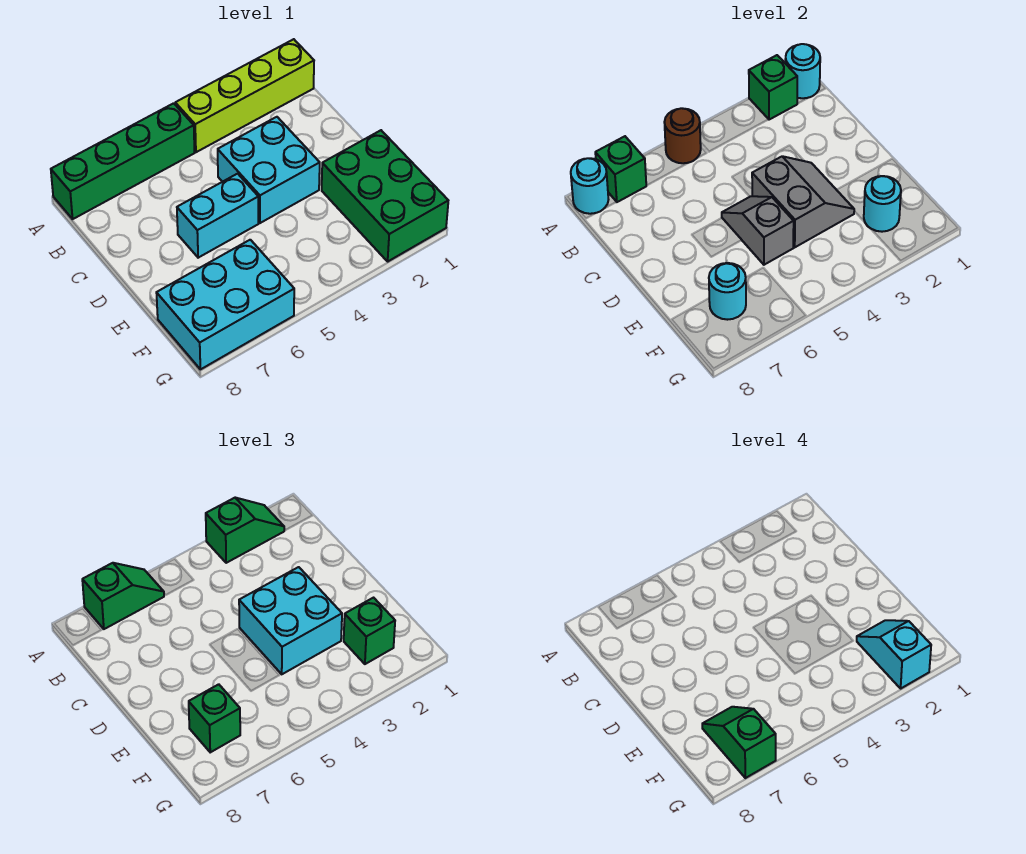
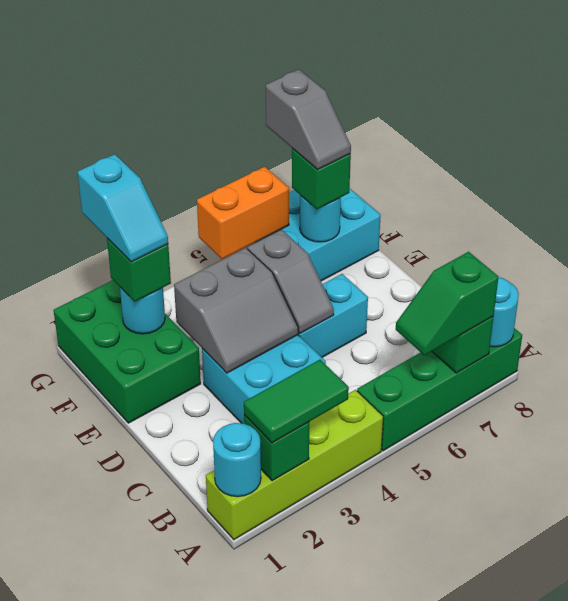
green 1x2 slope [206,498,284,563] -> green 1x2 tile [244,360,349,443]
brown 1x1 round brick [664,108,701,163] -> none
grey 2x2 slope [752,156,854,247] -> grey 2x2 slope turned to [174,248,298,373]
cyan 2x2 brick [239,567,342,674] -> none
green 1x2 slope [702,707,776,778] -> grey 1x2 slope [266,70,351,170]
none -> orange 1x2 brick [197,167,289,259]

